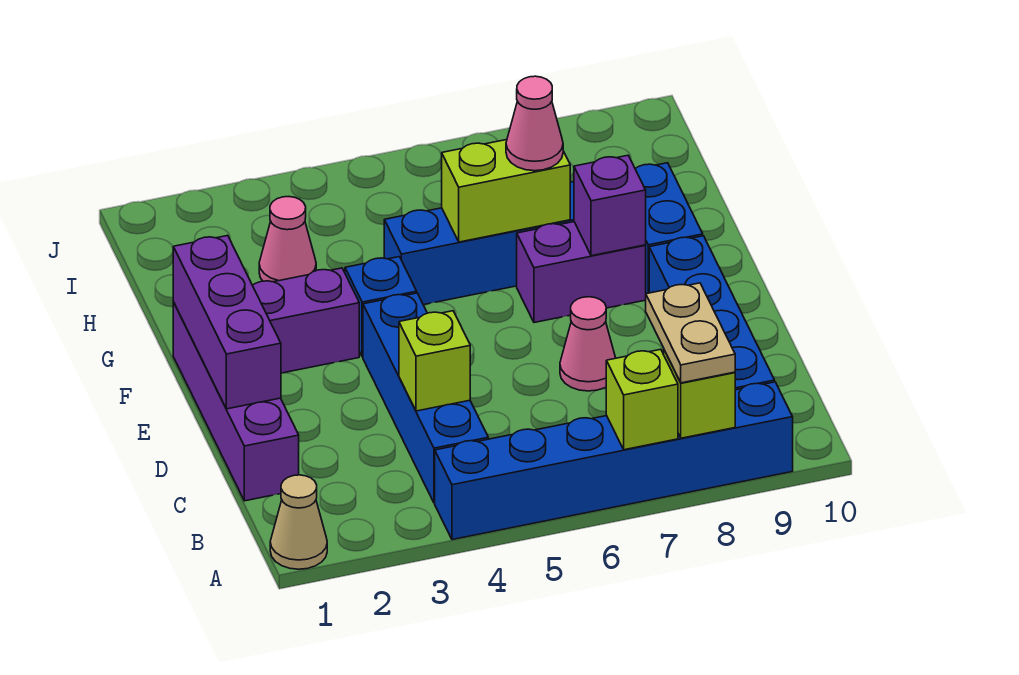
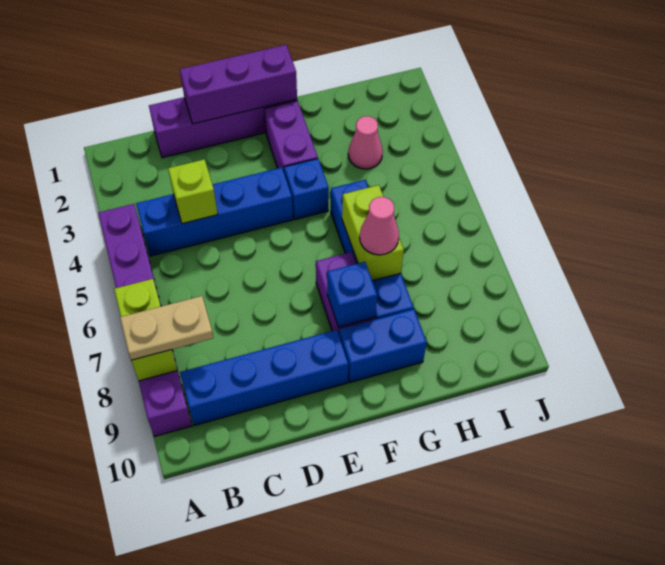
tan 1x1 cone [270,475,327,569] -> none
blue 1x6 brick [435,382,793,540] -> purple 1x6 brick [98,204,192,437]
pink 1x1 cone [560,297,615,391] -> none
purple 1x1 brick [574,155,646,256] -> blue 1x1 brick [327,262,377,327]

